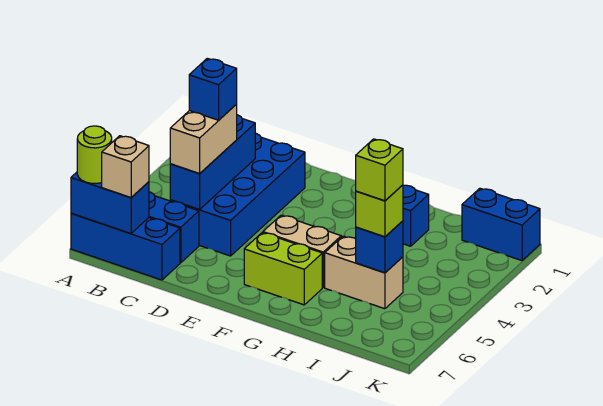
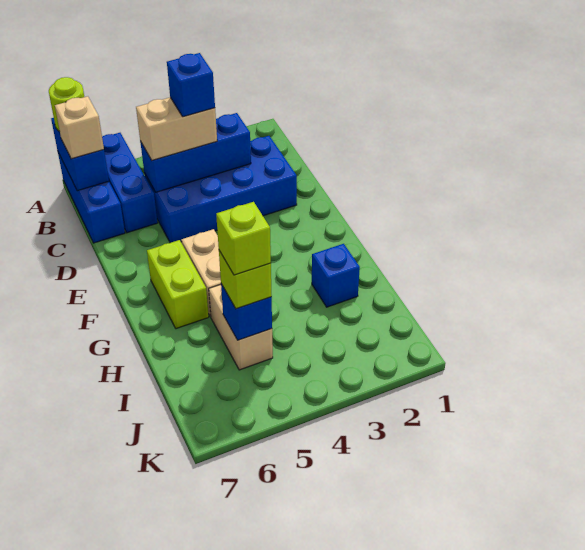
blue 1x2 brick [462,188,540,261] -> none

